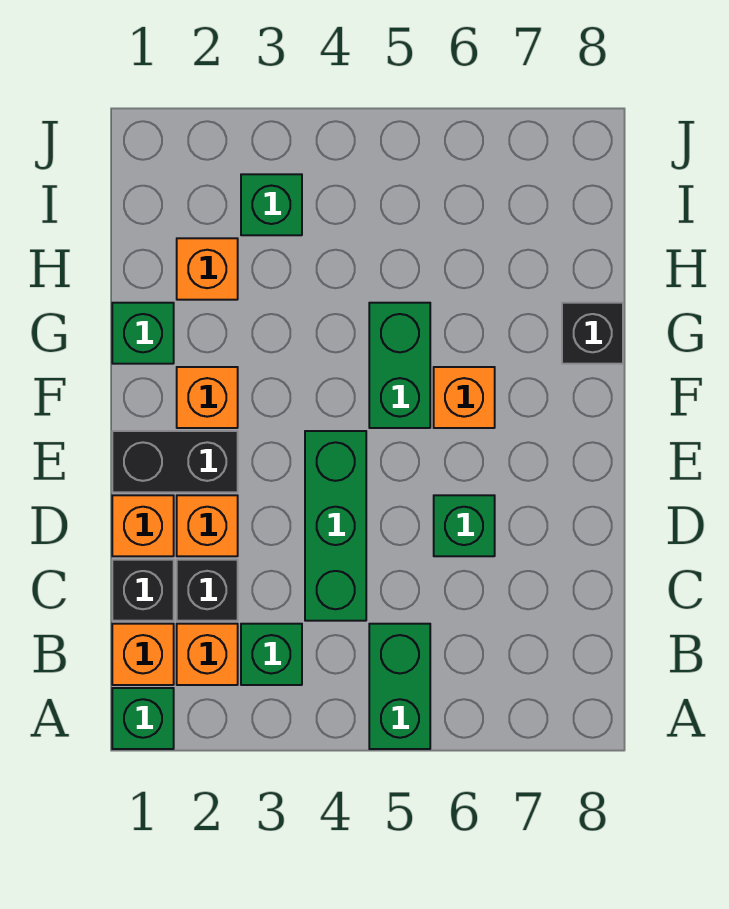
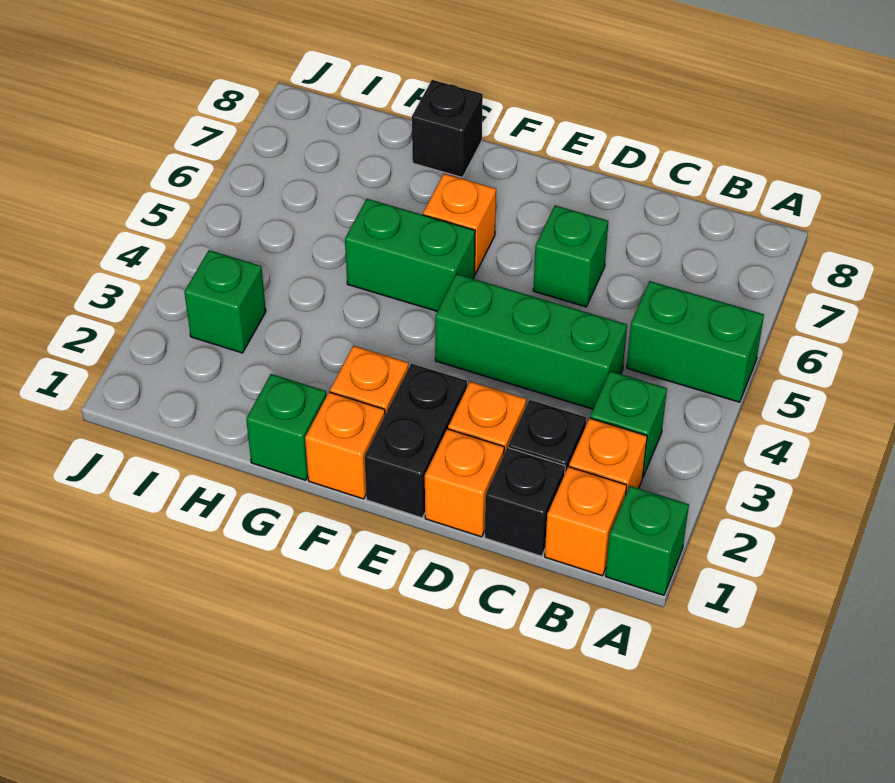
orange 1x1 brick [177,238,238,300] -> orange 1x1 brick moved to [305,392,385,499]

